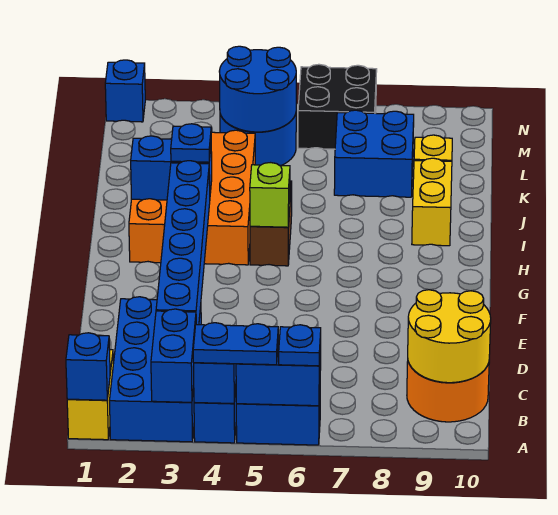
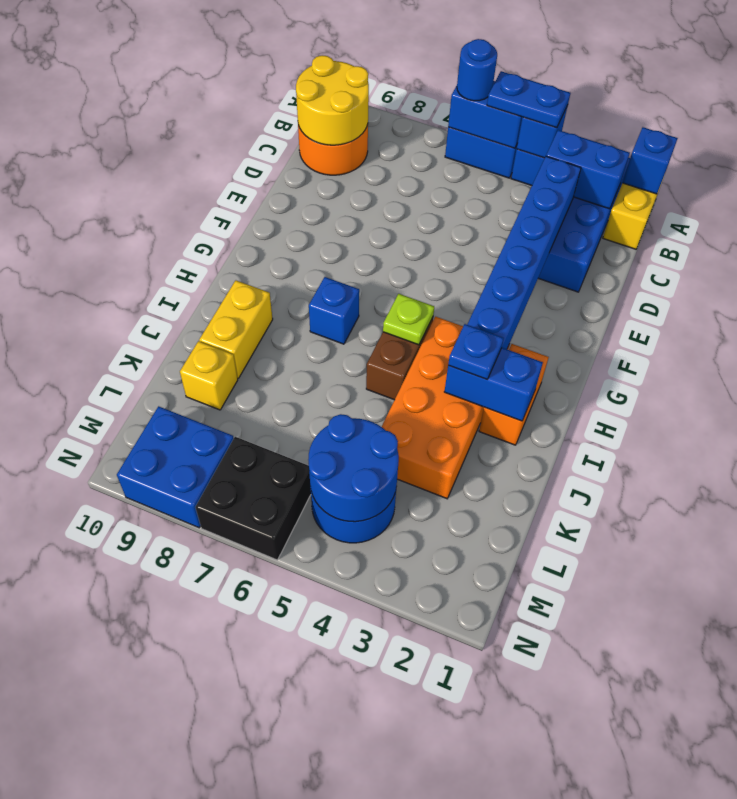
blue 1x2 brick [151,309,196,402] -> blue 1x2 brick turned to [546,130,630,209]
blue 1x1 plate [279,325,321,366] -> blue 1x1 round brick [457,39,497,101]
lime 1x1 brick [250,163,290,227] -> lime 1x1 plate [383,294,434,345]
blue 2x2 brick [334,110,414,197] -> blue 2x2 brick moved to [117,406,234,528]
blue 1x1 brick [105,60,145,122] -> blue 1x1 brick moved to [309,277,359,344]

